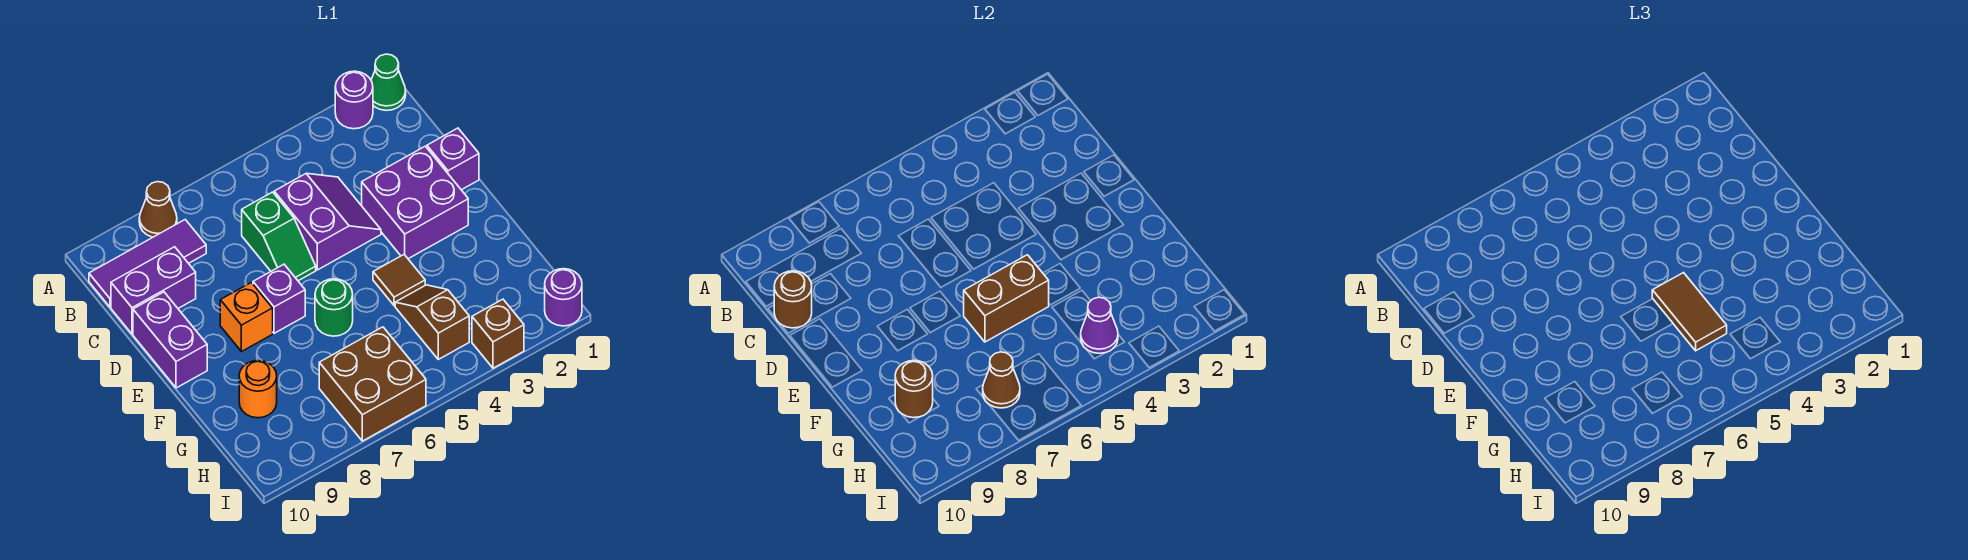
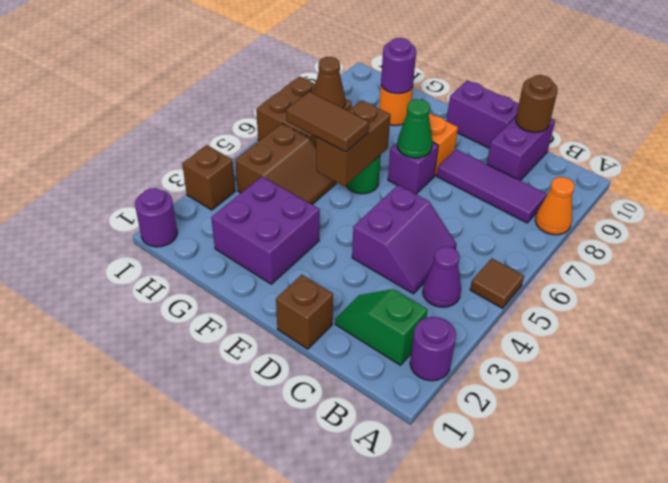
green 1x1 cone [371,54,406,110] -> green 1x1 cone moved to [397,99,433,158]
brown 1x1 cone [139,182,177,237] -> orange 1x1 cone [535,177,575,235]
purple 1x3 tile [89,220,206,307] -> purple 1x3 tile turned to [437,149,547,223]
purple 2x2 slope [274,173,381,270] -> purple 2x2 slope turned to [352,185,456,294]
green 1x2 slope [242,192,316,281] -> green 1x2 slope moved to [335,289,428,365]
purple 1x1 brick [427,128,479,190] -> brown 1x1 brick [276,275,333,349]
purple 2x2 brick [362,146,468,259] -> purple 2x2 brick moved to [211,177,320,284]
brown 1x1 tile [373,255,425,306] -> brown 1x1 tile moved to [470,259,524,308]
brown 1x2 slope [395,285,469,359] -> brown 2x2 slope [235,124,336,204]
brown 1x1 round brick [895,360,933,418] -> purple 1x1 round brick [381,38,416,94]
purple 1x1 cone [1081,297,1118,353] -> purple 1x1 cone moved to [423,247,461,307]

